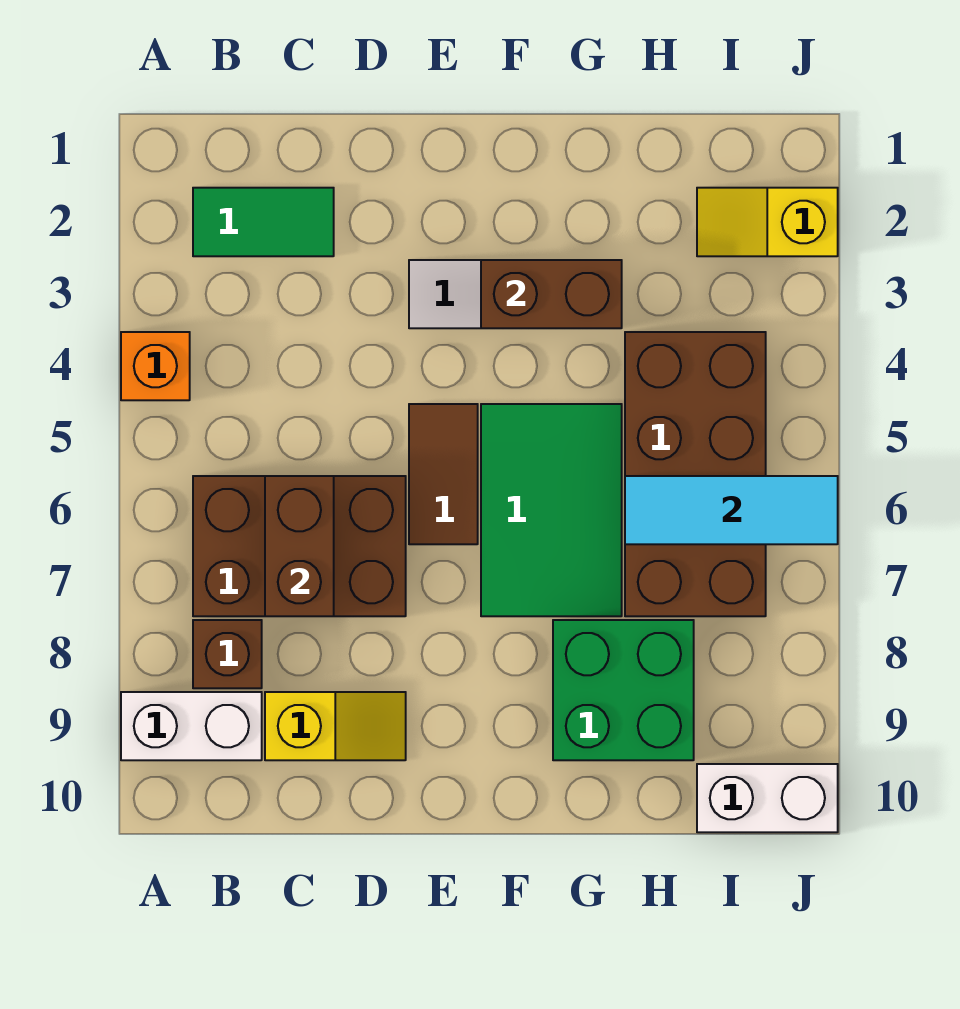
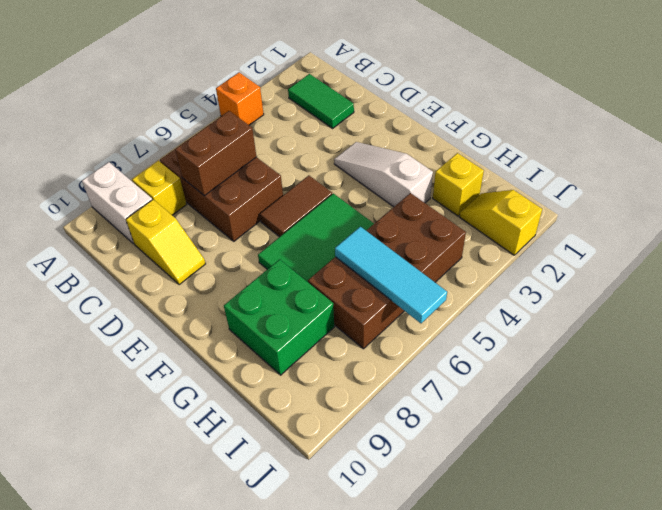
brown 1x1 brick [193,620,262,688] -> yellow 1x1 brick [132,161,187,215]
brown 1x2 brick [481,260,622,328] -> none
none -> yellow 1x1 brick [433,153,484,216]
white 1x2 brick [697,764,838,832] -> none

